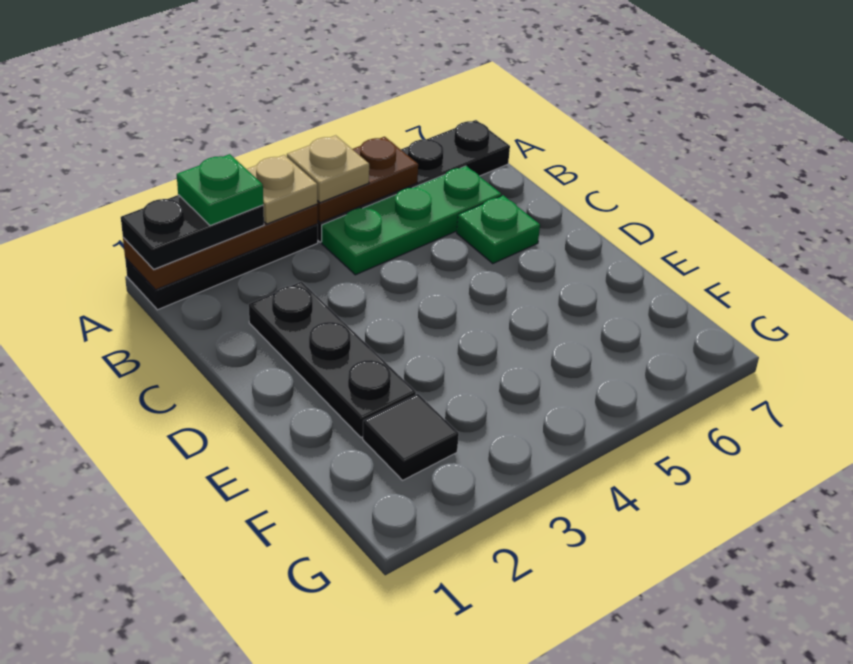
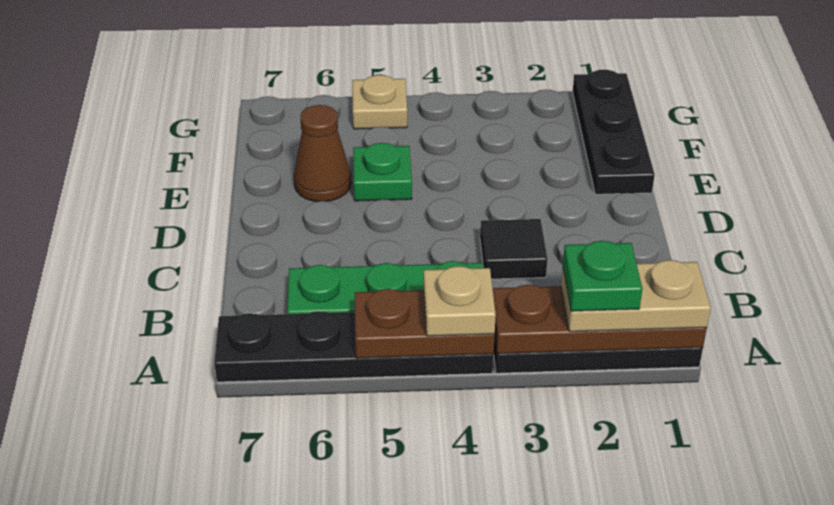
black 1x2 plate [121,195,264,269] -> tan 1x2 plate [561,260,711,332]
tan 1x1 plate [247,155,317,224] -> tan 1x1 plate moved to [352,75,407,129]
black 1x3 plate [249,281,416,437] -> black 1x3 plate moved to [573,70,655,194]
green 1x1 plate [457,195,540,263] -> green 1x1 plate moved to [353,143,412,201]
none -> brown 1x1 cone [294,105,351,202]
black 1x1 tile [363,394,459,480] -> black 1x1 tile moved to [480,219,548,279]

